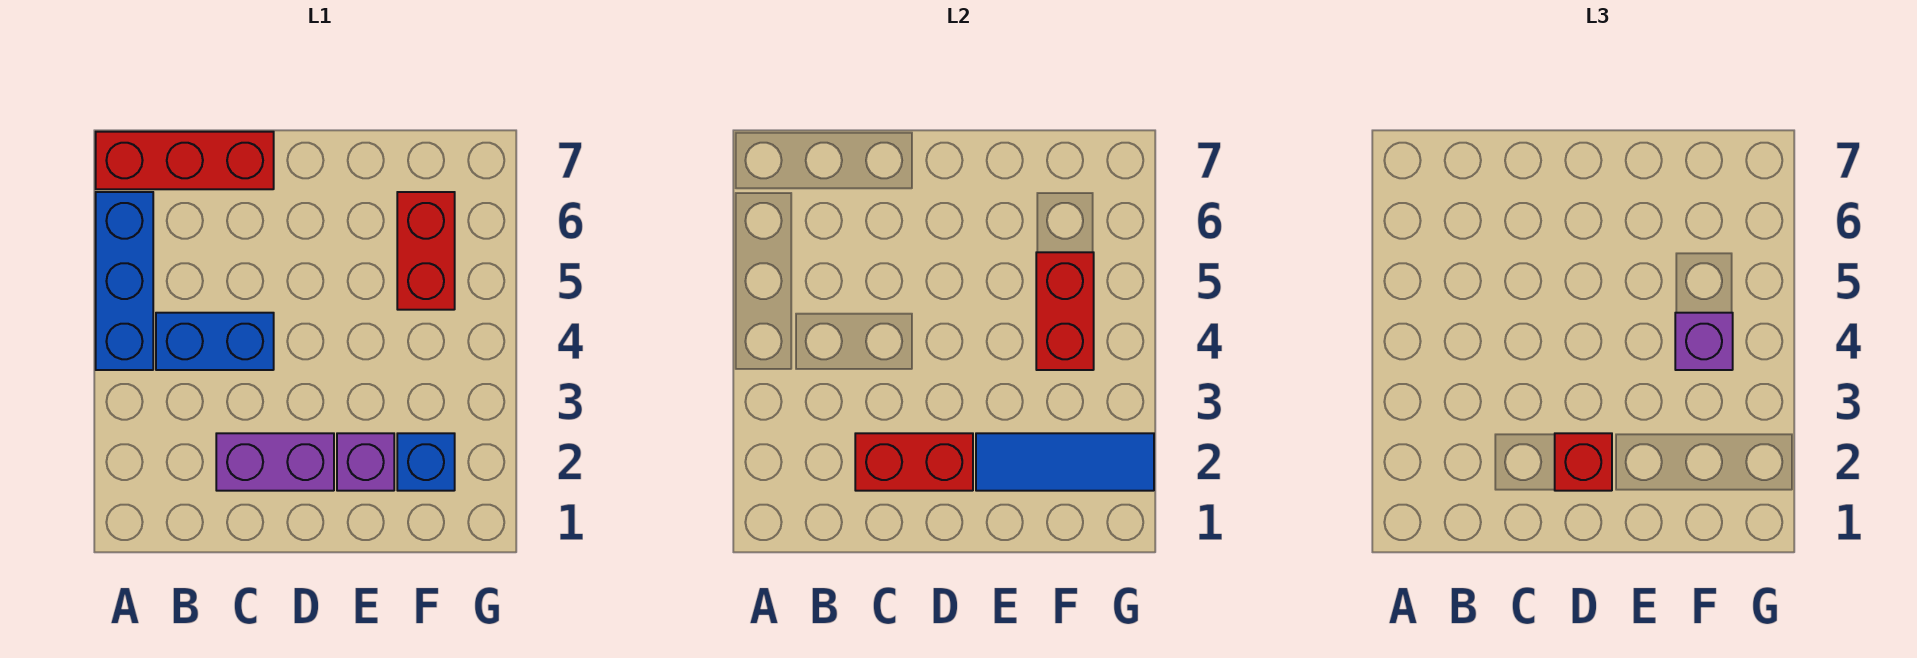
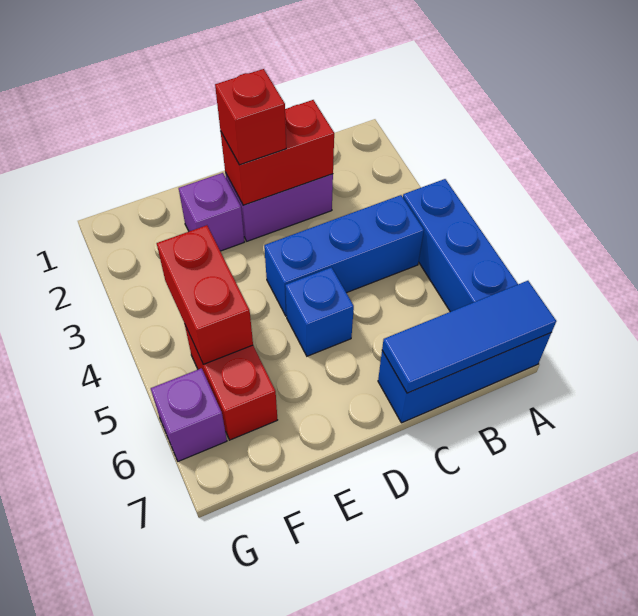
red 1x3 brick [96,132,274,189] -> blue 1x3 brick [378,333,551,423]
blue 1x2 brick [156,313,274,370] -> blue 1x3 brick [264,195,424,316]
blue 1x3 tile [976,433,1154,491] -> blue 1x3 tile moved to [382,281,556,393]
blue 1x1 brick [397,433,455,491] -> blue 1x1 brick moved to [285,267,354,356]
purple 1x1 brick [1675,313,1733,370] -> purple 1x1 brick moved to [151,368,227,461]

